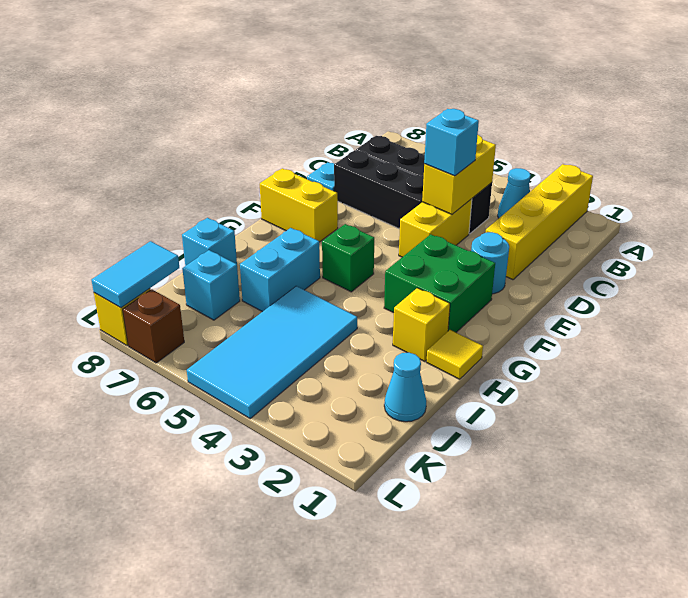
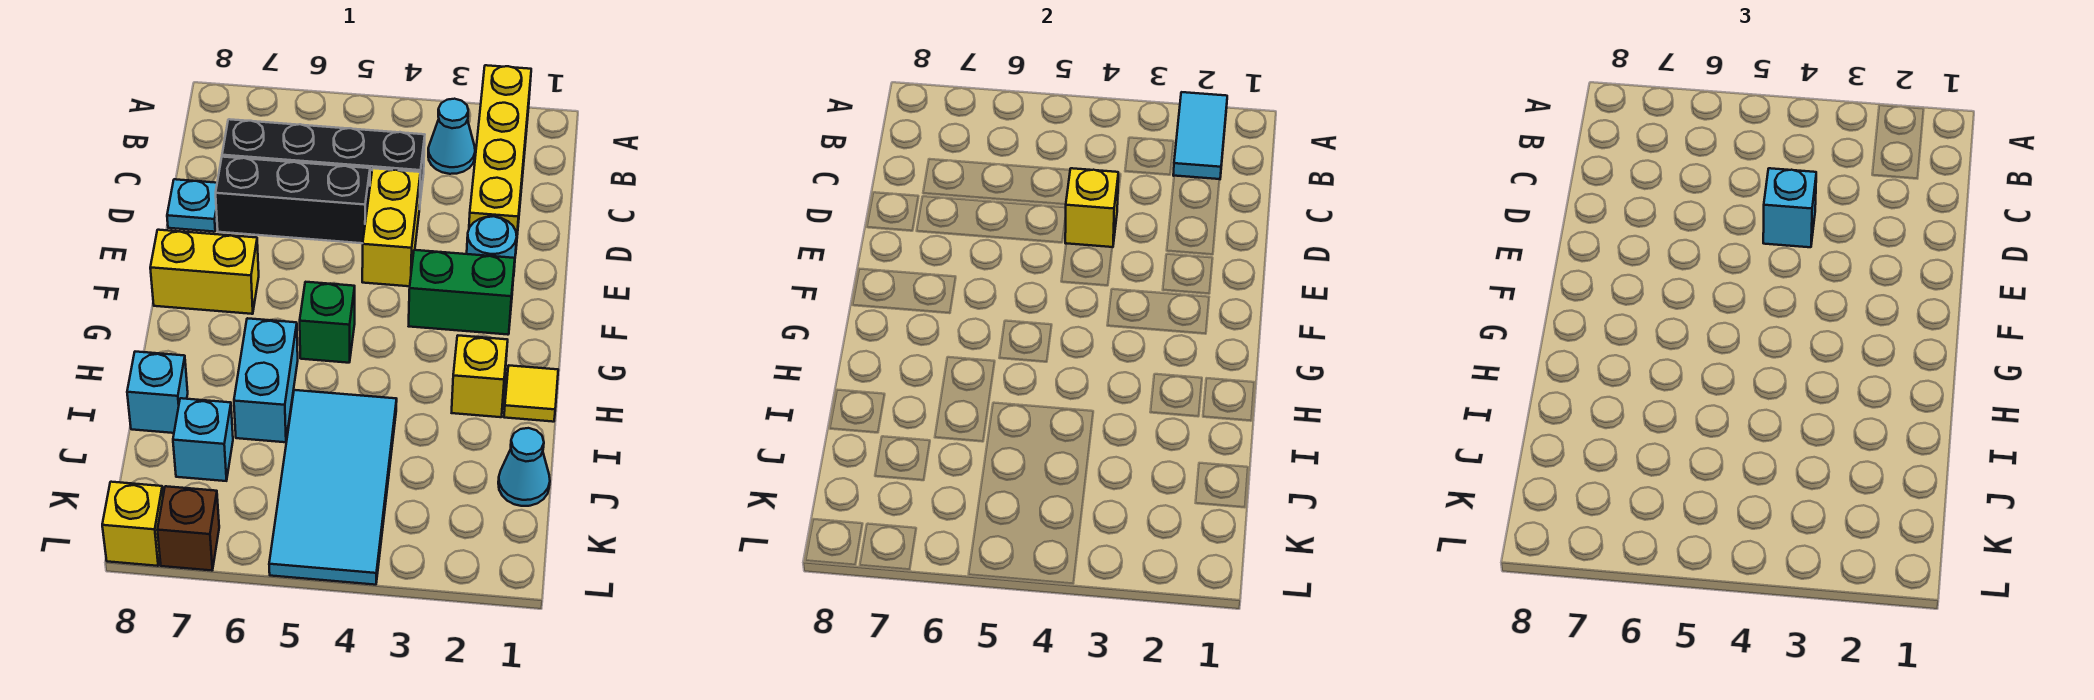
yellow 1x2 brick [422,135,496,214] -> yellow 1x1 brick [1065,168,1118,247]
green 2x2 brick [384,234,495,332] -> green 1x2 brick [409,250,515,335]
cyan 1x2 tile [92,241,179,308] -> cyan 1x2 tile moved to [1173,92,1227,179]

